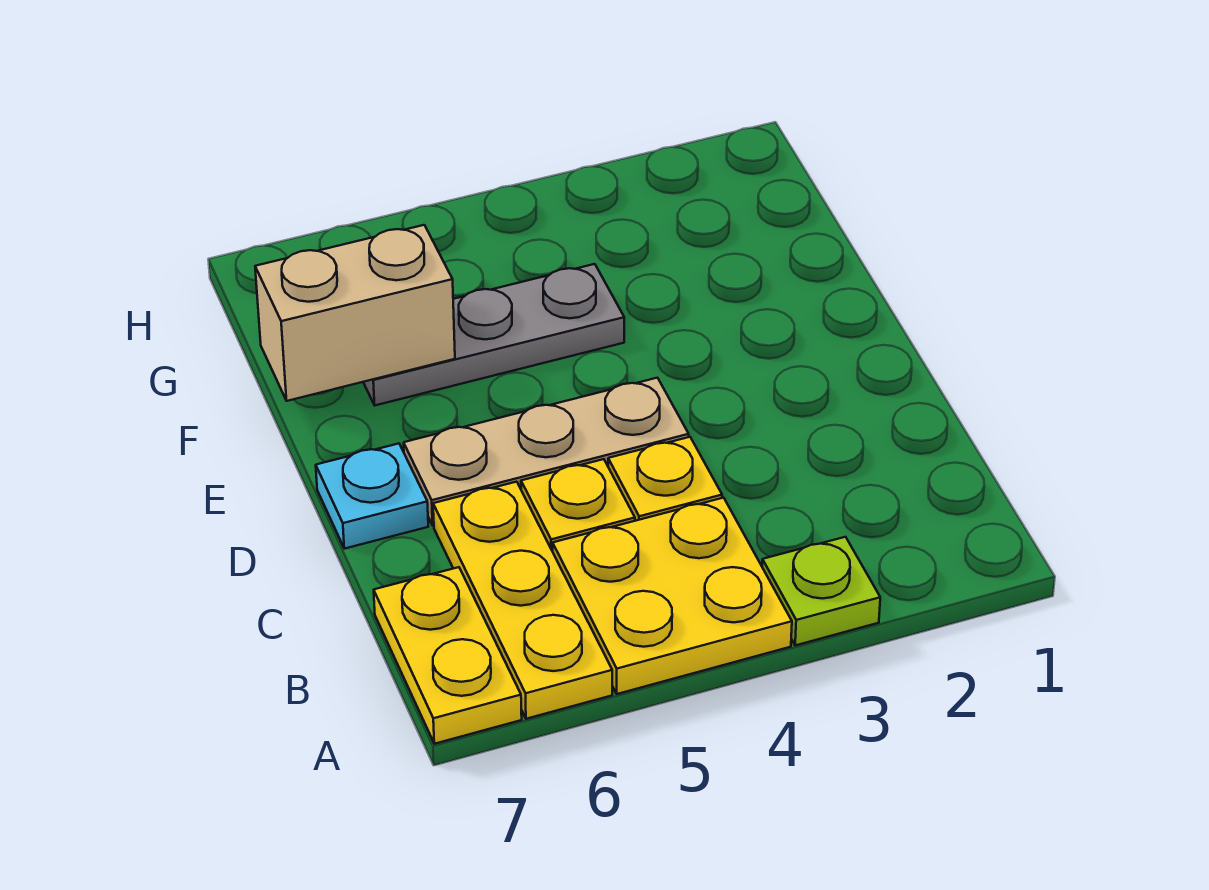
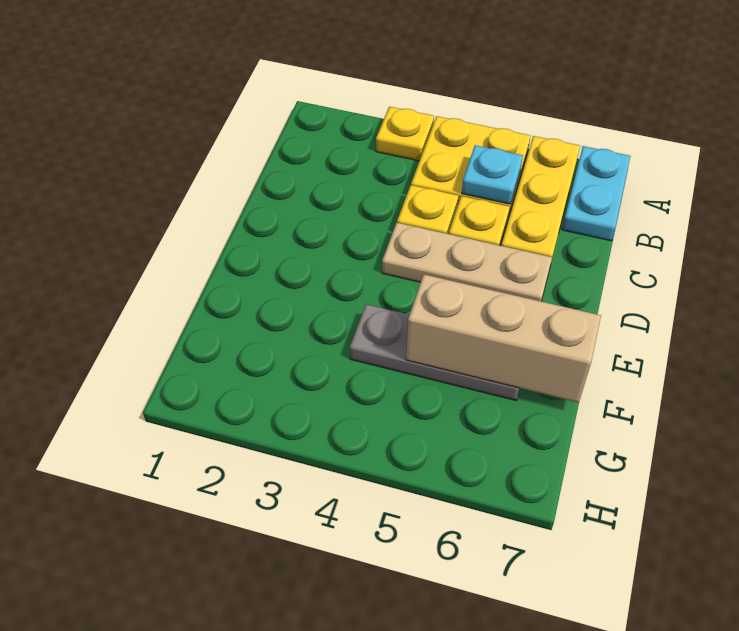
lime 1x1 plate [762,537,880,645] -> yellow 1x1 plate [376,107,434,161]
yellow 1x2 plate [374,567,522,744] -> cyan 1x2 plate [562,146,630,241]
cyan 1x1 plate [316,444,428,549] -> cyan 1x1 plate moved to [462,145,523,204]
tan 1x2 brick [255,225,455,401] -> tan 1x3 brick [406,275,601,403]

